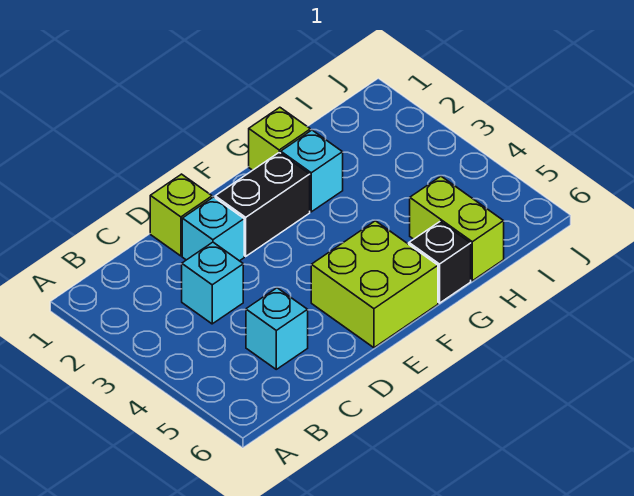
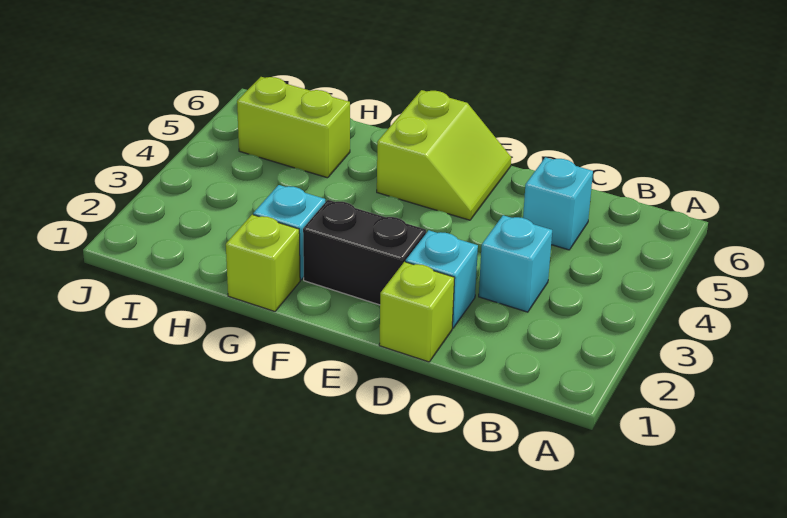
lime 2x2 brick [311,221,438,348] -> lime 2x2 slope [377,90,511,220]
black 1x1 brick [409,221,471,303] -> none
lime 1x2 brick [410,176,504,281] -> lime 1x2 brick turned to [237,77,350,178]

